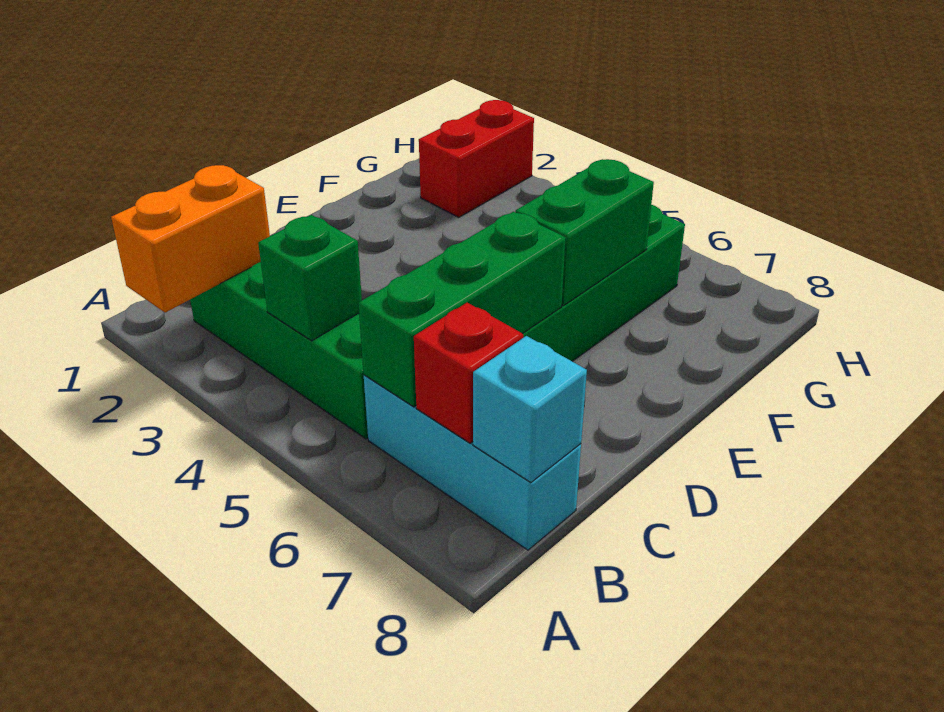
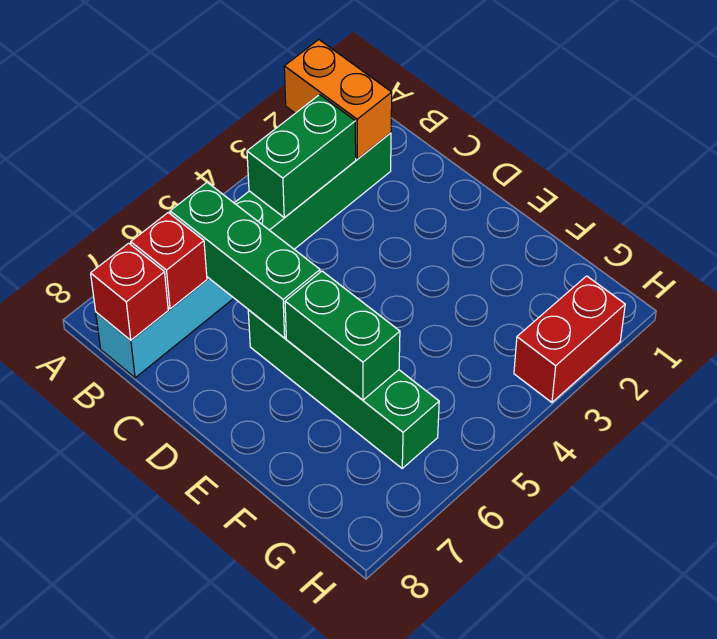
green 1x1 brick [258,215,362,341] -> green 1x2 brick [247,95,356,218]
cyan 1x1 brick [473,336,587,483] -> red 1x1 brick [91,243,168,340]
red 1x2 brick [419,100,534,217] -> red 1x2 brick turned to [514,276,625,402]

